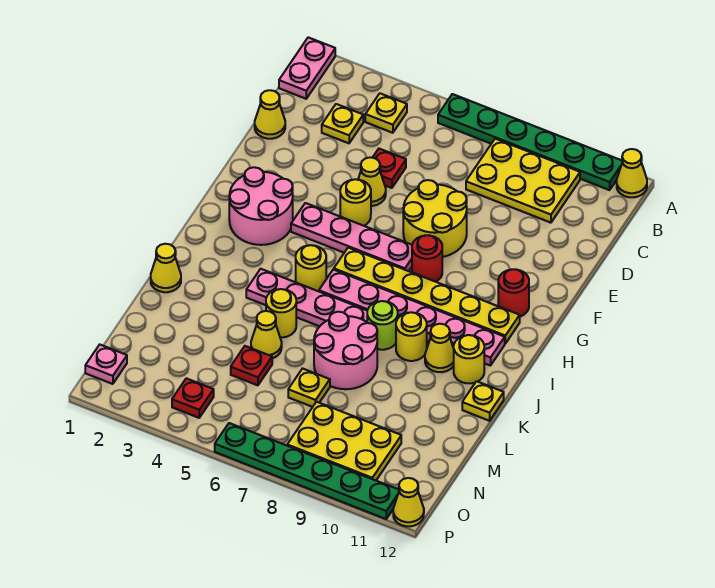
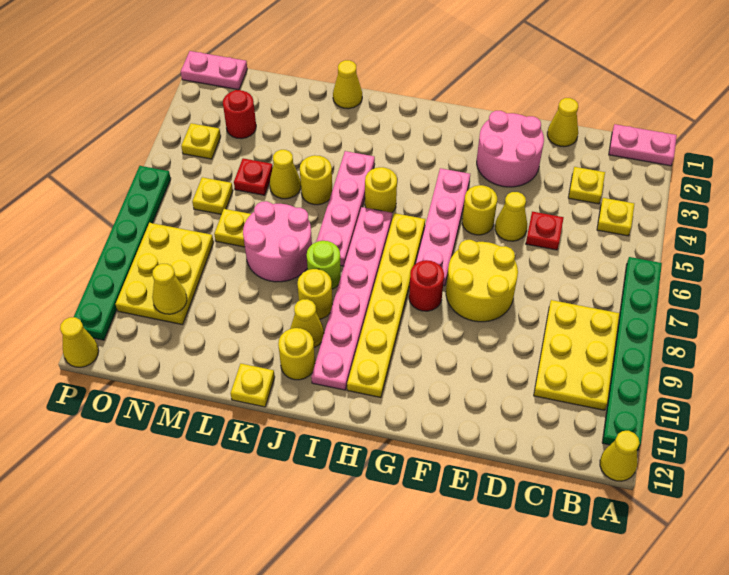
pink 2x2 round brick [229,167,293,245] -> pink 2x2 round brick moved to [477,111,544,187]
red 1x1 round brick [498,269,529,317] -> red 1x1 round brick moved to [223,90,256,139]
none -> yellow 1x1 plate [192,177,233,214]
none -> yellow 1x1 cone [152,264,187,314]
pink 1x1 plate [85,345,127,384] -> pink 1x2 plate [181,51,247,90]
red 1x1 plate [172,378,214,418] -> yellow 1x1 plate [181,123,221,159]

